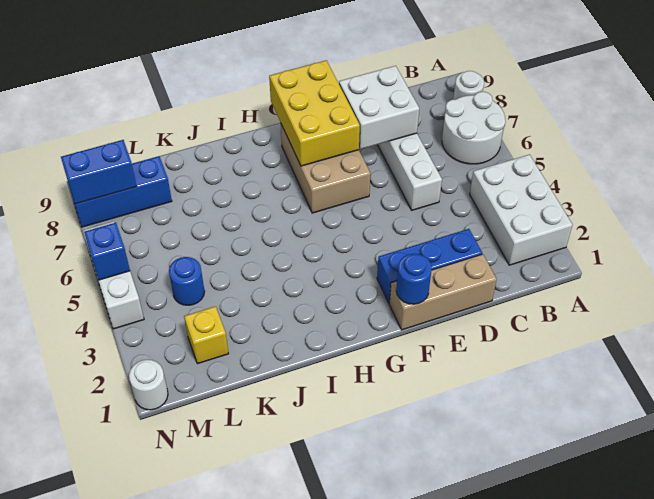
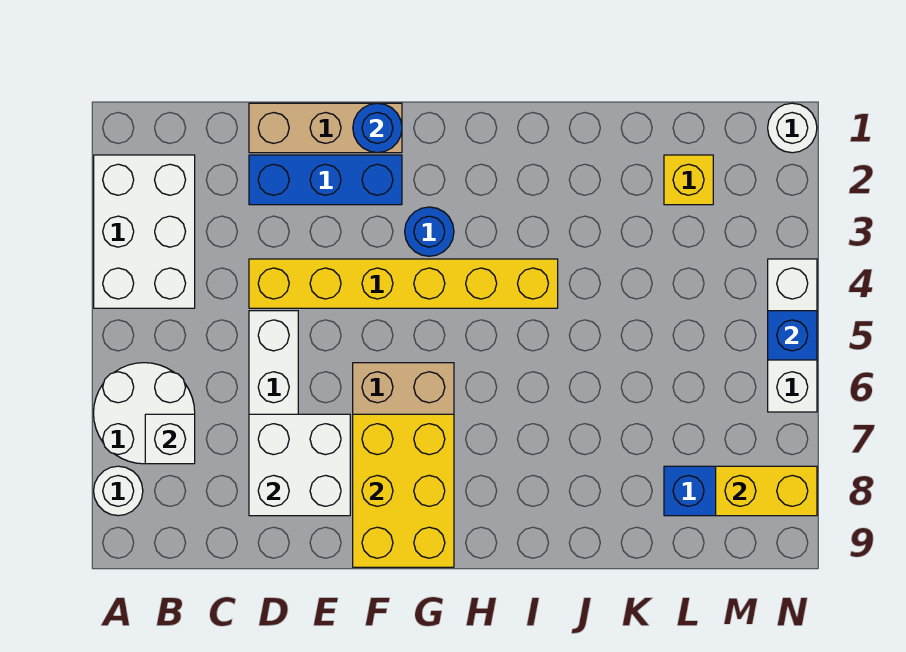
none -> white 1x1 brick [145,414,195,464]
none -> yellow 1x6 brick [249,259,558,308]
blue 1x1 round brick [169,257,205,305] -> blue 1x1 round brick moved to [405,207,454,256]
blue 1x2 brick [61,140,137,204] -> yellow 1x2 brick [716,466,817,516]

